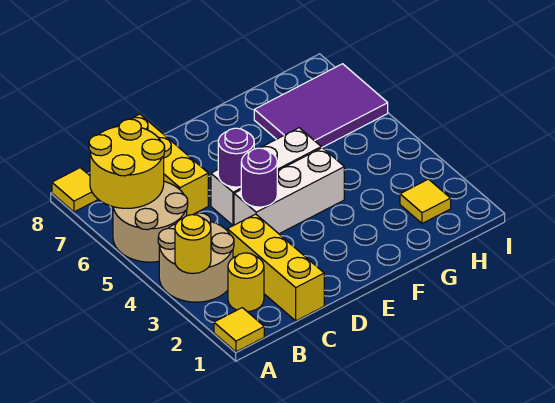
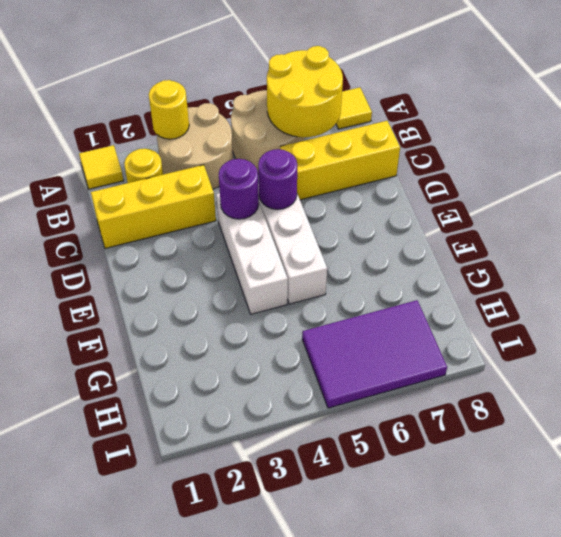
purple 2x3 tile [254,64,388,148] -> purple 2x3 tile turned to [302,300,447,408]
yellow 1x1 tile [400,179,451,224] -> none

